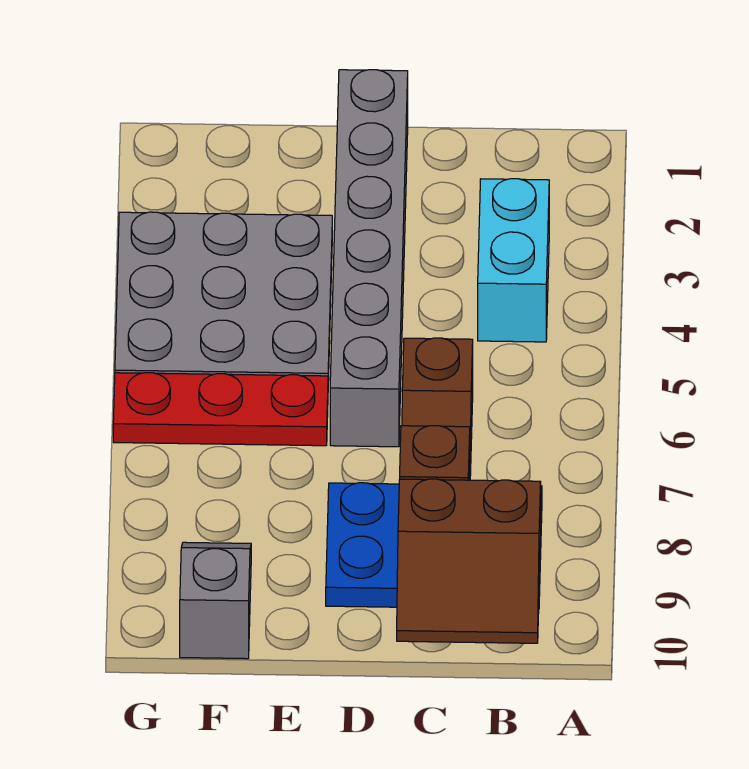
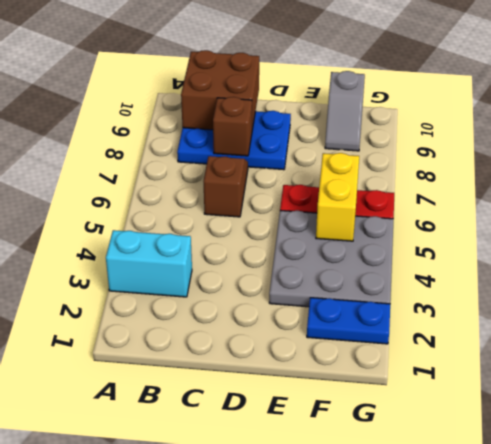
cyan 1x2 brick [478,179,549,342] -> cyan 1x2 brick turned to [106,230,192,297]
brown 2x2 slope [397,479,541,643] -> brown 2x2 brick [181,50,259,130]
grey 1x6 brick [330,70,408,447] -> none
none -> blue 1x2 plate [307,298,390,344]
none -> yellow 1x2 brick [316,153,359,241]

